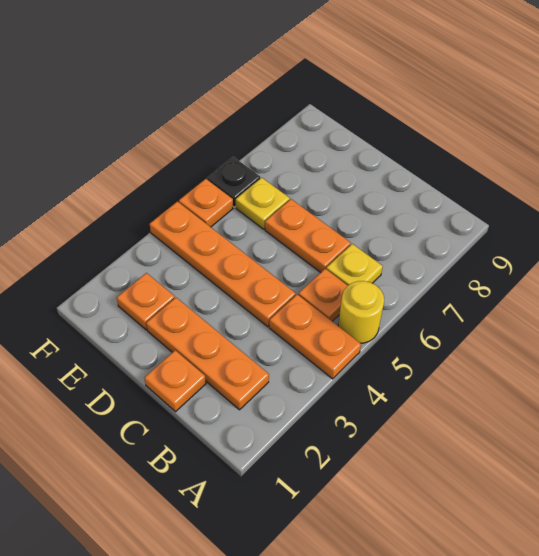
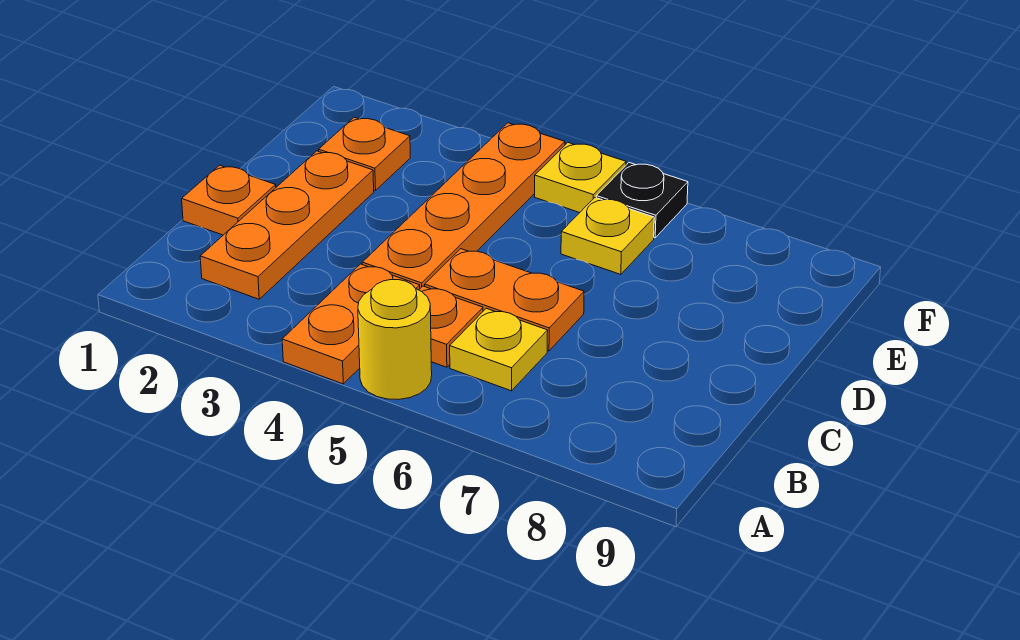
orange 1x2 plate [265,199,351,273] -> orange 1x2 plate turned to [425,249,584,351]
orange 1x1 plate [179,179,233,227] -> yellow 1x1 plate [535,143,626,213]

